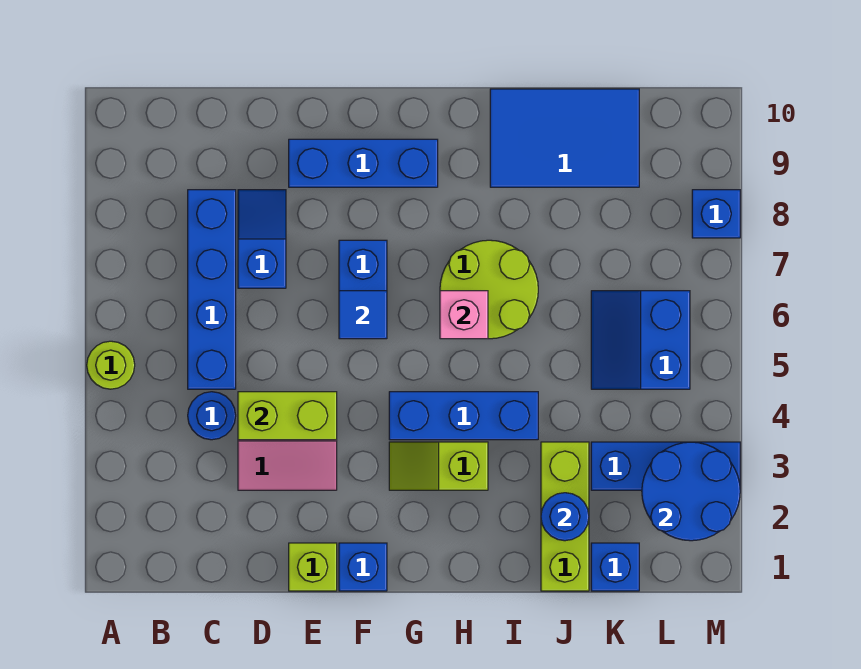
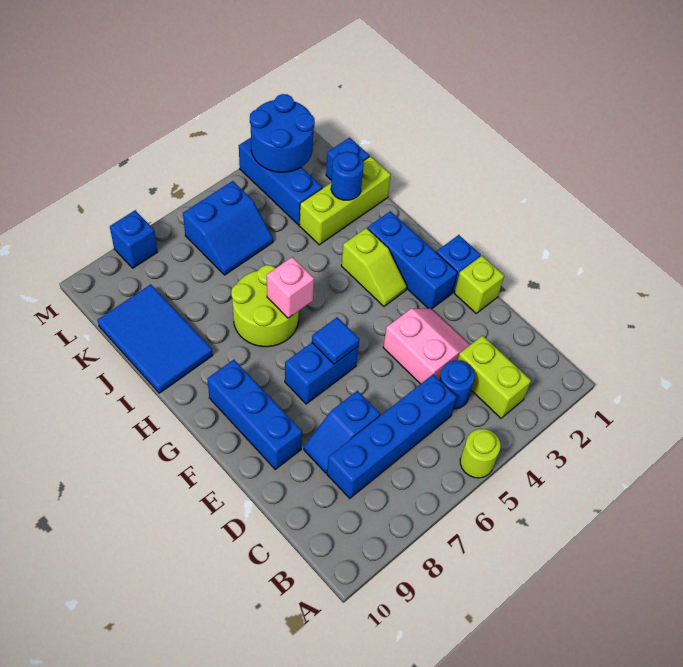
lime 1x2 brick [238,392,337,440] -> lime 1x2 brick moved to [457,335,531,418]
blue 1x3 brick [389,392,538,440] -> blue 1x3 brick moved to [368,211,457,309]

